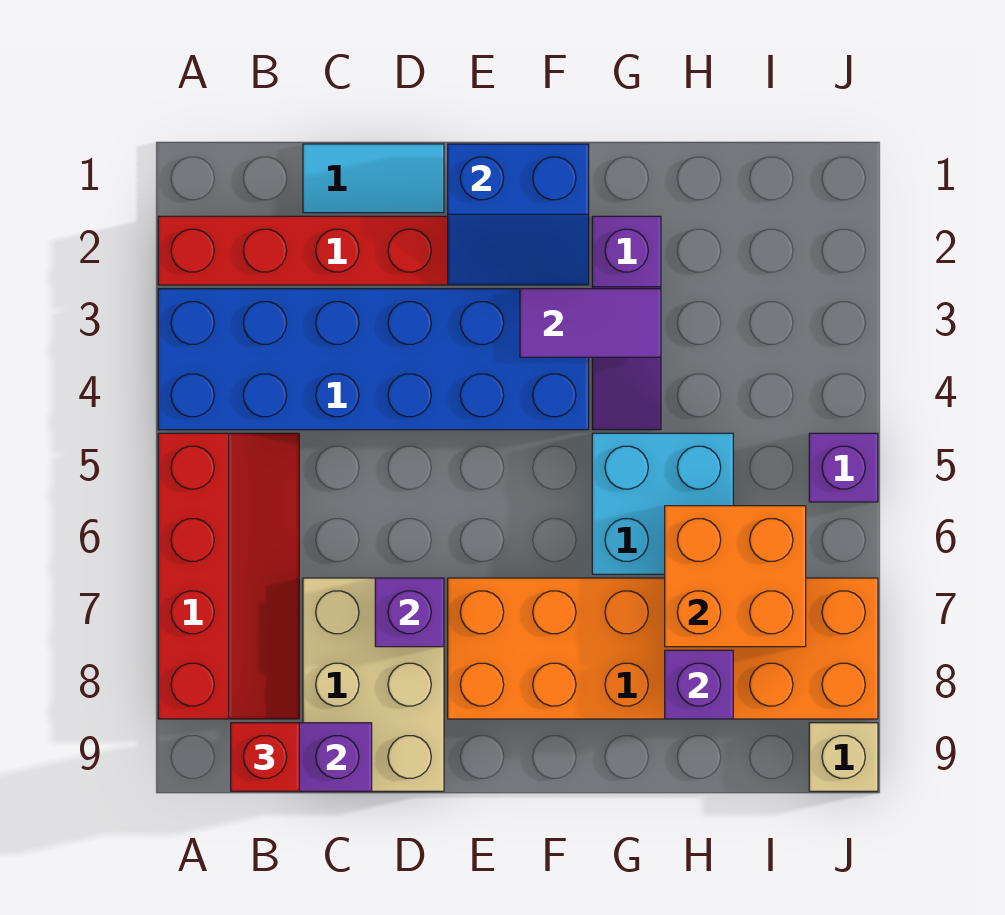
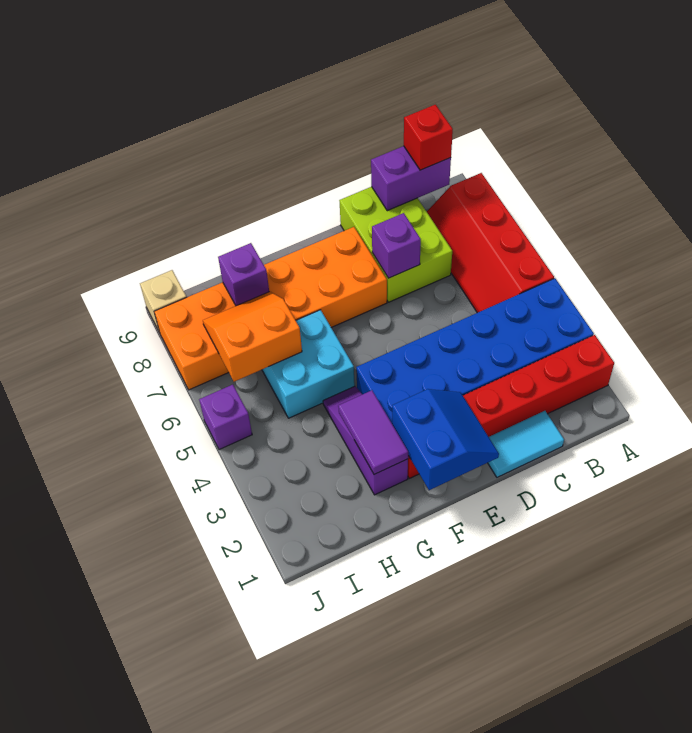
tan 2x3 brick [303,578,444,791] -> lime 2x3 brick [339,187,452,302]
blue 2x2 slope [448,144,589,285] -> blue 2x2 slope turned to [392,389,499,490]
purple 1x2 tile [520,289,661,357] -> purple 1x2 tile turned to [338,390,408,474]
orange 2x2 brick [665,506,806,647] -> orange 2x2 slope [203,291,302,382]

